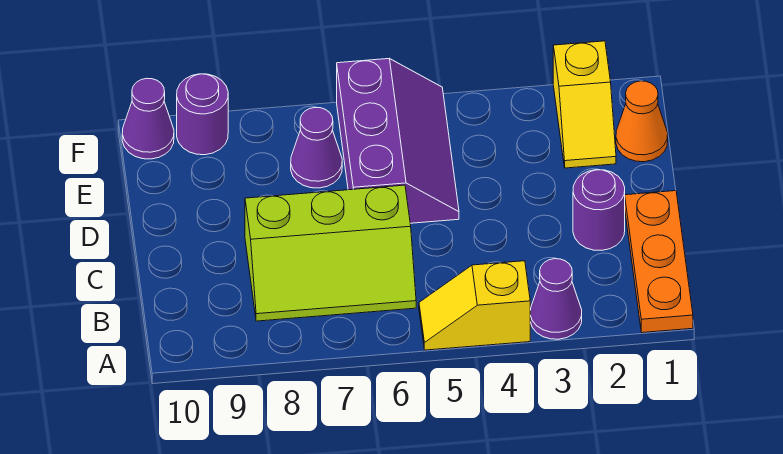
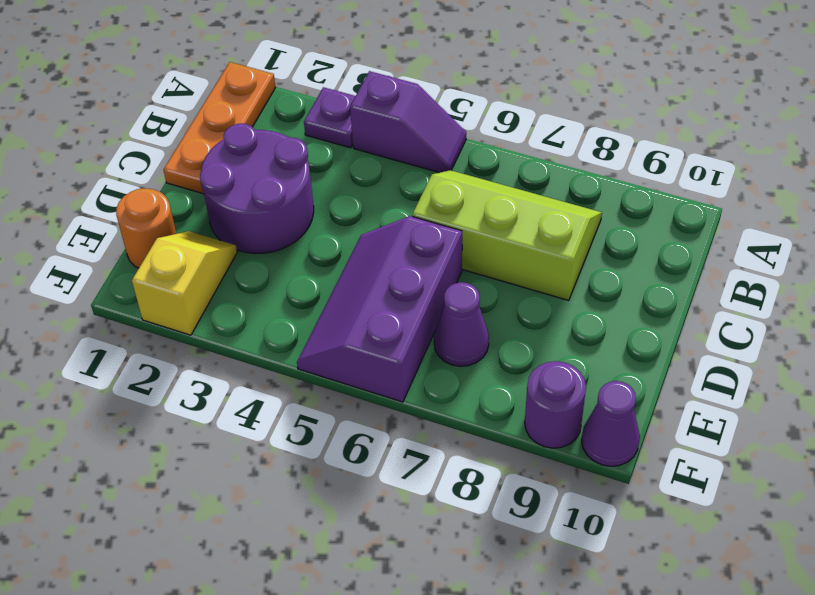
purple 1x1 cone [530,259,582,339] -> purple 1x1 plate [304,87,355,148]
yellow 1x2 slope [419,261,530,350] -> purple 1x2 slope [350,71,466,173]
purple 1x1 round brick [573,170,625,250] -> purple 2x2 round brick [200,123,314,253]
orange 1x1 cone [616,81,668,162] -> orange 1x1 round brick [116,188,176,268]

